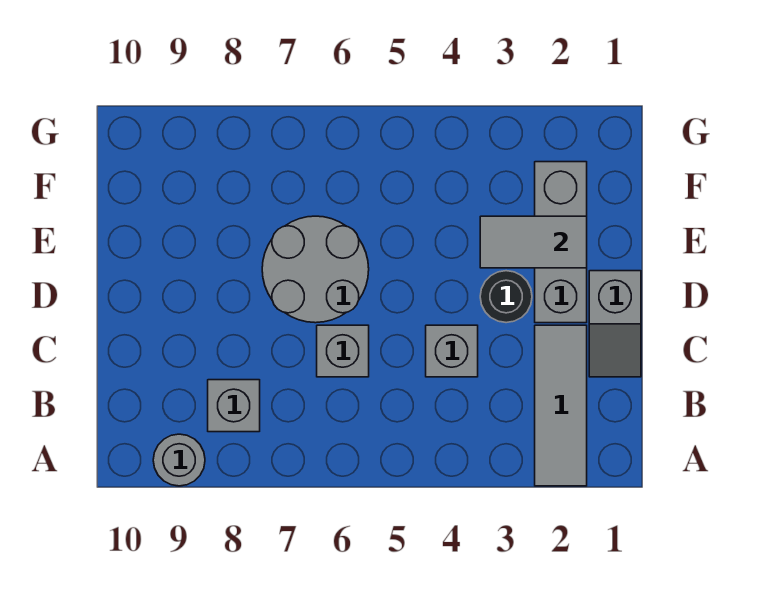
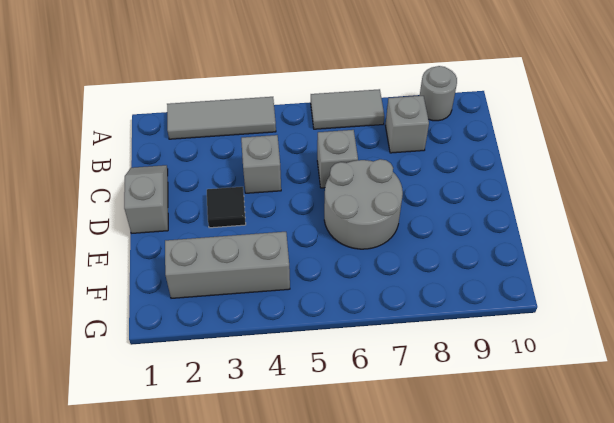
grey 1x3 tile [535,325,587,486] -> grey 1x3 tile turned to [167,97,276,139]
grey 1x3 brick [535,162,587,323] -> grey 1x3 brick turned to [165,232,290,298]
black 1x1 round brick [480,271,532,323] -> black 1x1 tile [207,187,246,228]
grey 1x2 tile [480,216,587,268] -> grey 1x2 tile moved to [311,89,384,129]

